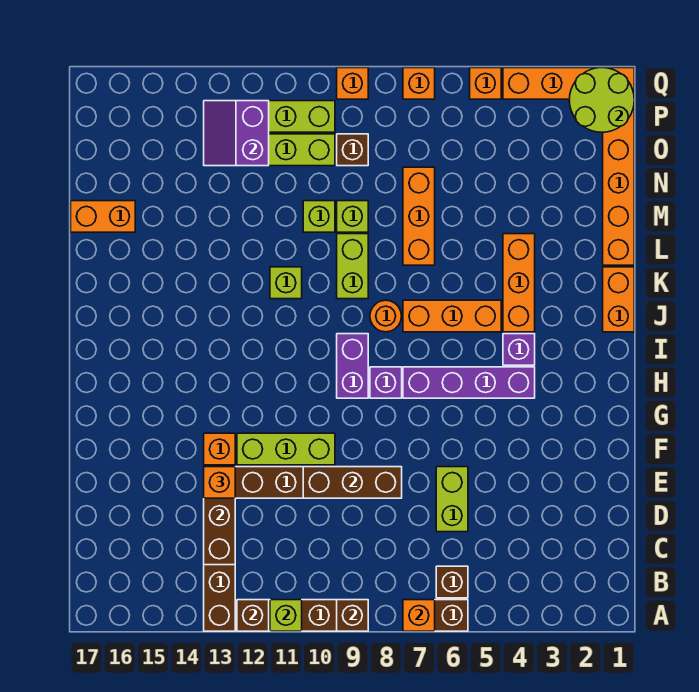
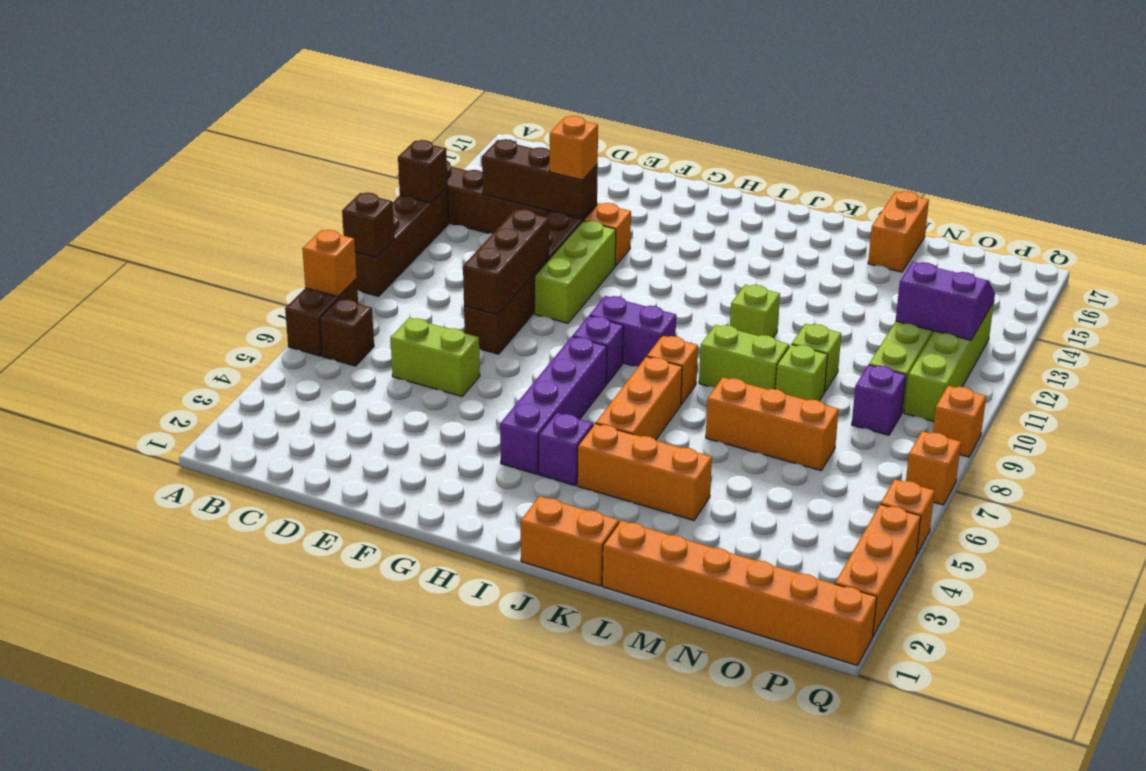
lime 1x1 brick [270,600,302,631] -> none
orange 1x1 round brick [370,300,401,332] -> orange 1x1 brick [647,336,698,404]
brown 1x1 brick [337,134,368,166] -> purple 1x1 brick [852,365,906,435]
lime 2x2 round brick [569,68,634,132] -> none

